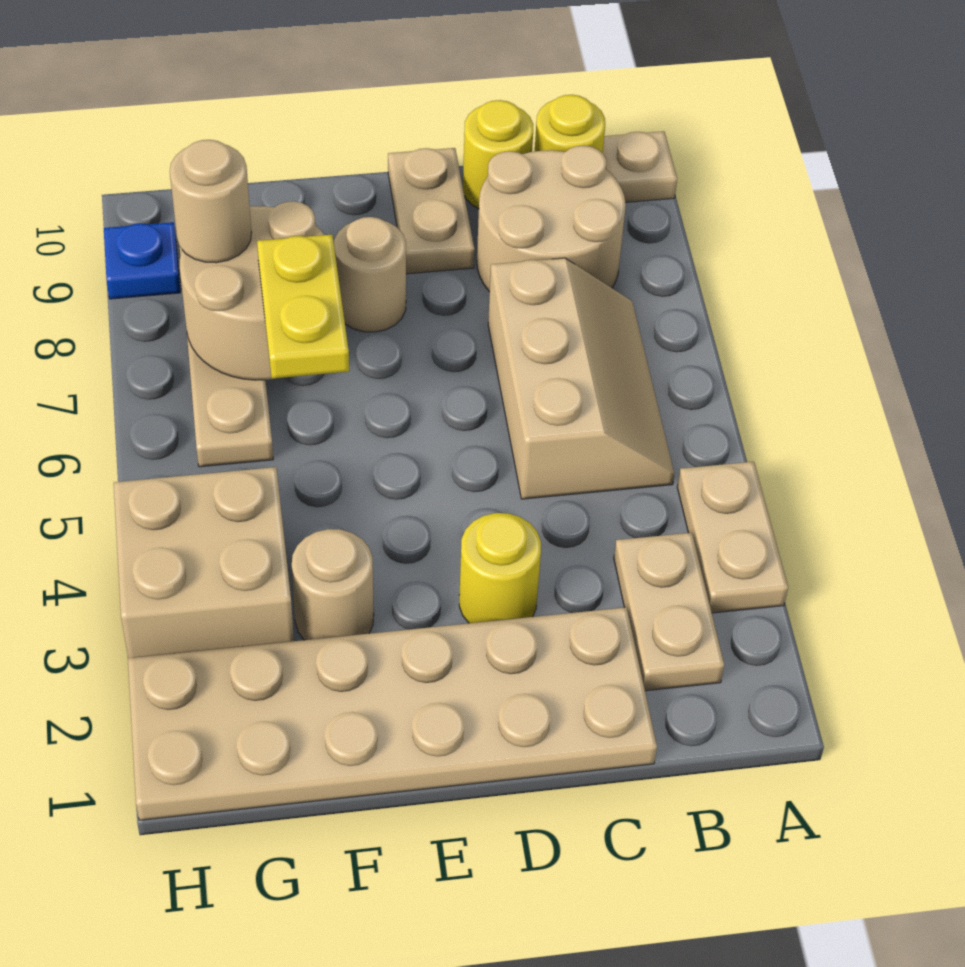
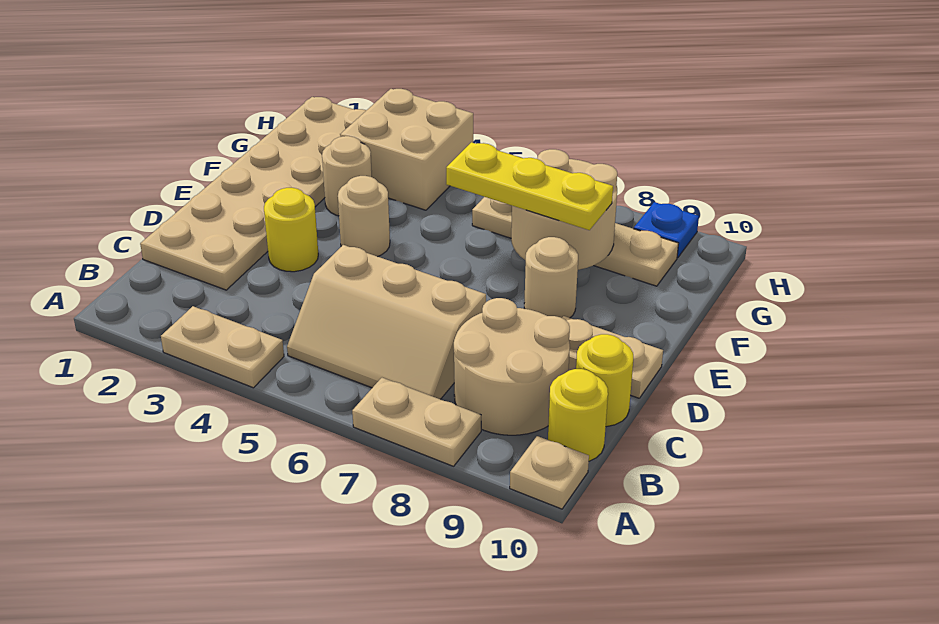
tan 1x2 plate [614,533,724,691] -> tan 1x2 plate moved to [352,378,481,466]
yellow 1x2 plate [257,235,349,378] -> yellow 1x3 plate [446,142,613,230]
tan 1x1 round brick [170,140,251,263] -> tan 1x1 round brick moved to [338,176,390,257]

